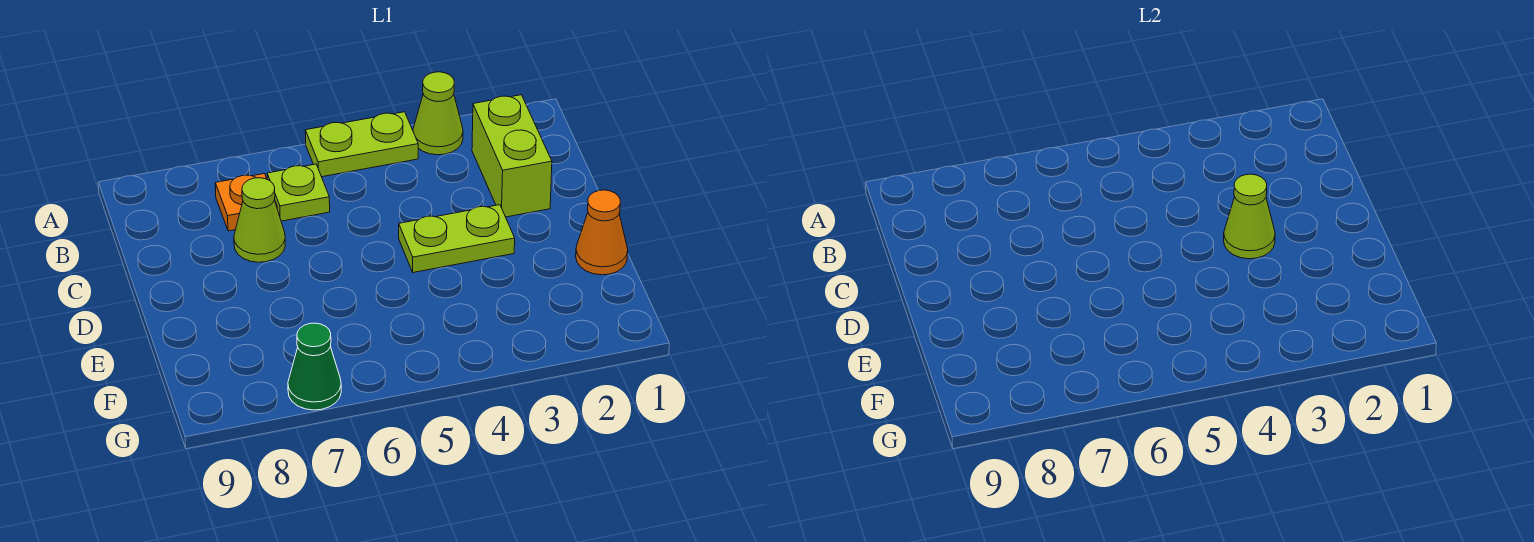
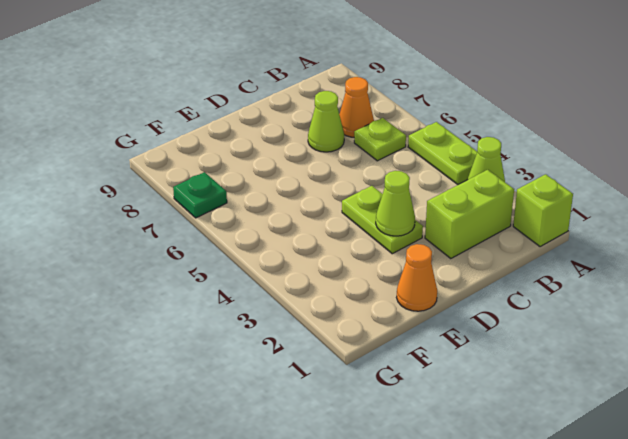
none -> lime 1x1 brick [513,174,573,247]
orange 1x1 plate [215,174,277,231] -> orange 1x1 cone [339,77,374,137]
green 1x1 cone [288,323,341,410] -> green 1x1 plate [173,172,227,218]

